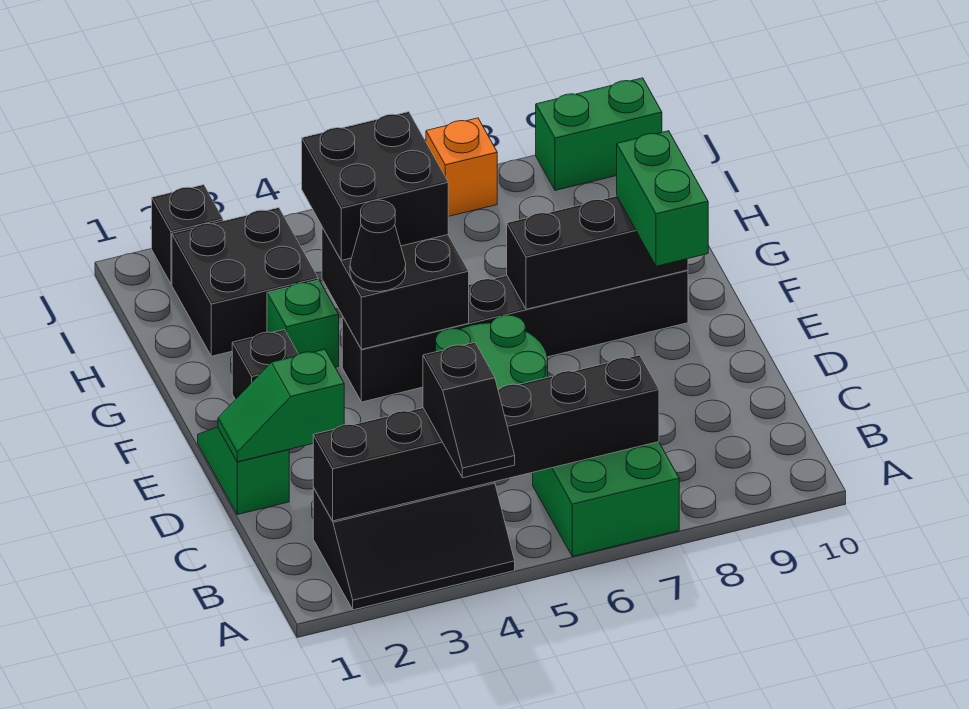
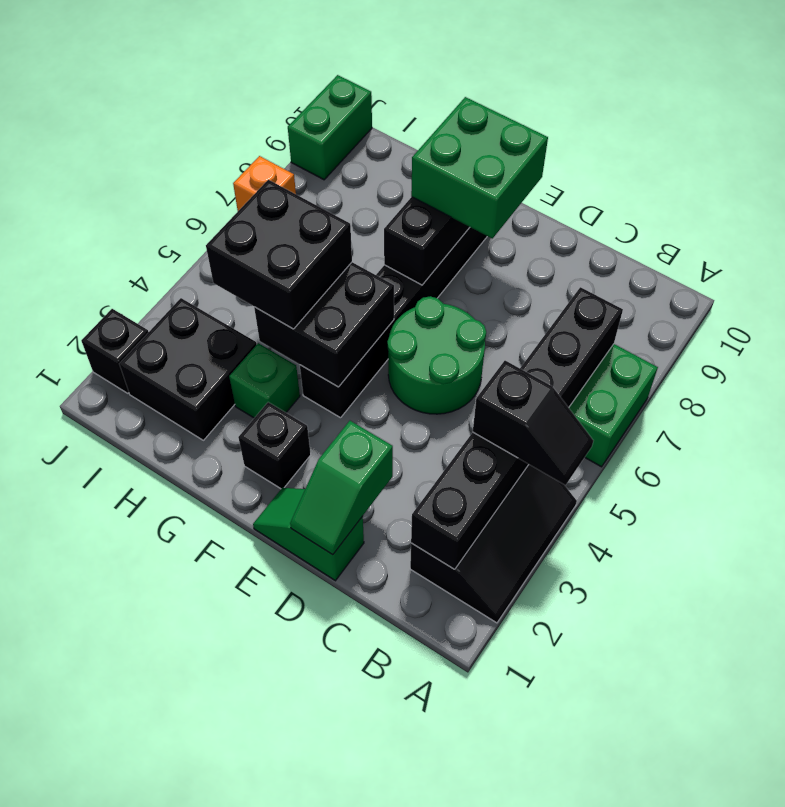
green 1x2 brick [617,131,708,266] -> green 2x2 brick [411,97,548,239]
black 1x1 cone [350,200,406,292] -> none

